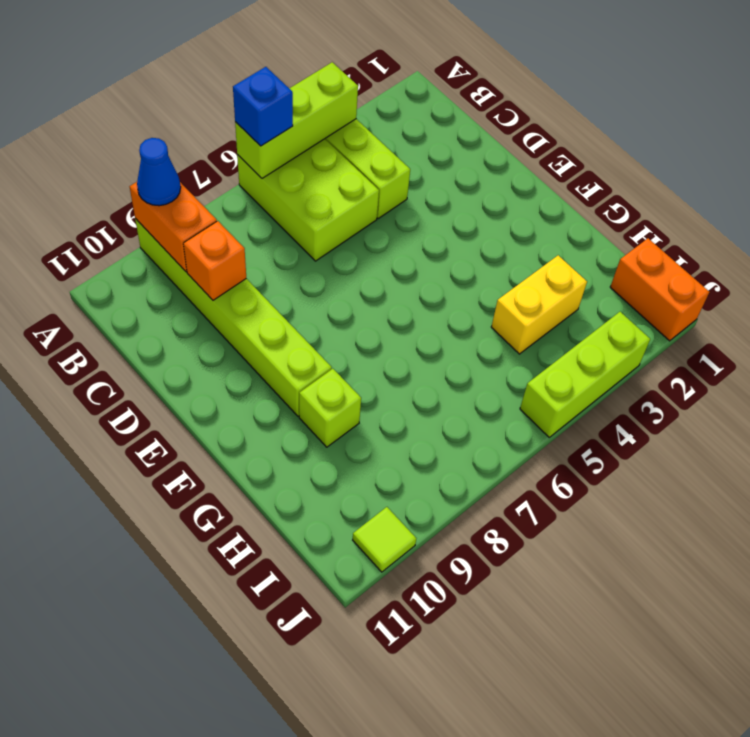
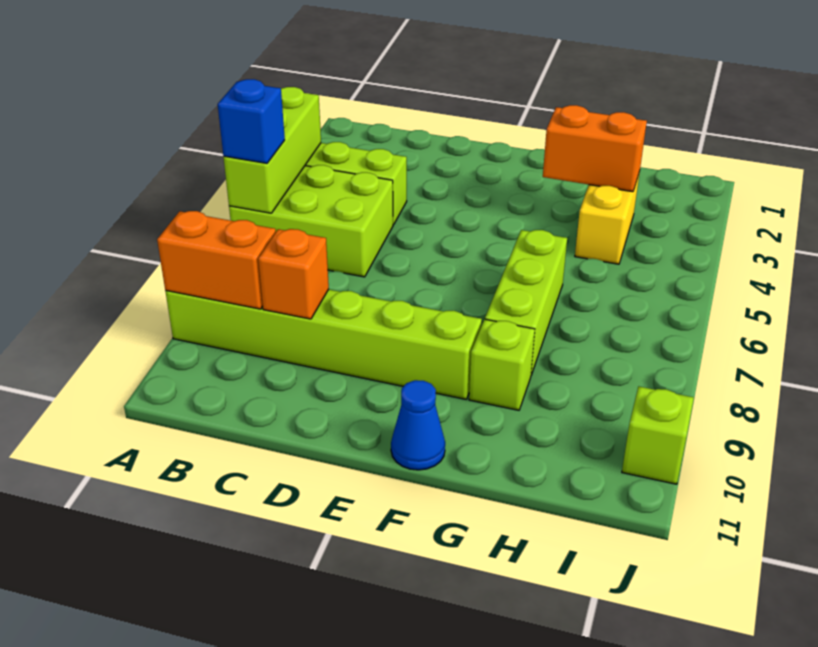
blue 1x1 cone [137,138,181,206] -> blue 1x1 cone moved to [391,380,445,470]
orange 1x2 brick [610,238,709,341] -> orange 1x2 brick moved to [543,105,647,192]
lime 1x3 brick [520,312,650,437] -> lime 1x3 brick moved to [485,230,567,375]
lime 1x1 tile [353,507,416,572] -> lime 1x1 brick [622,387,694,484]

